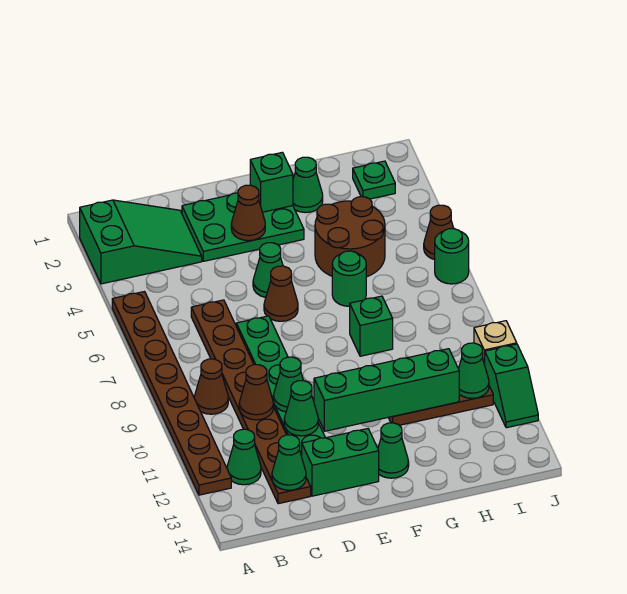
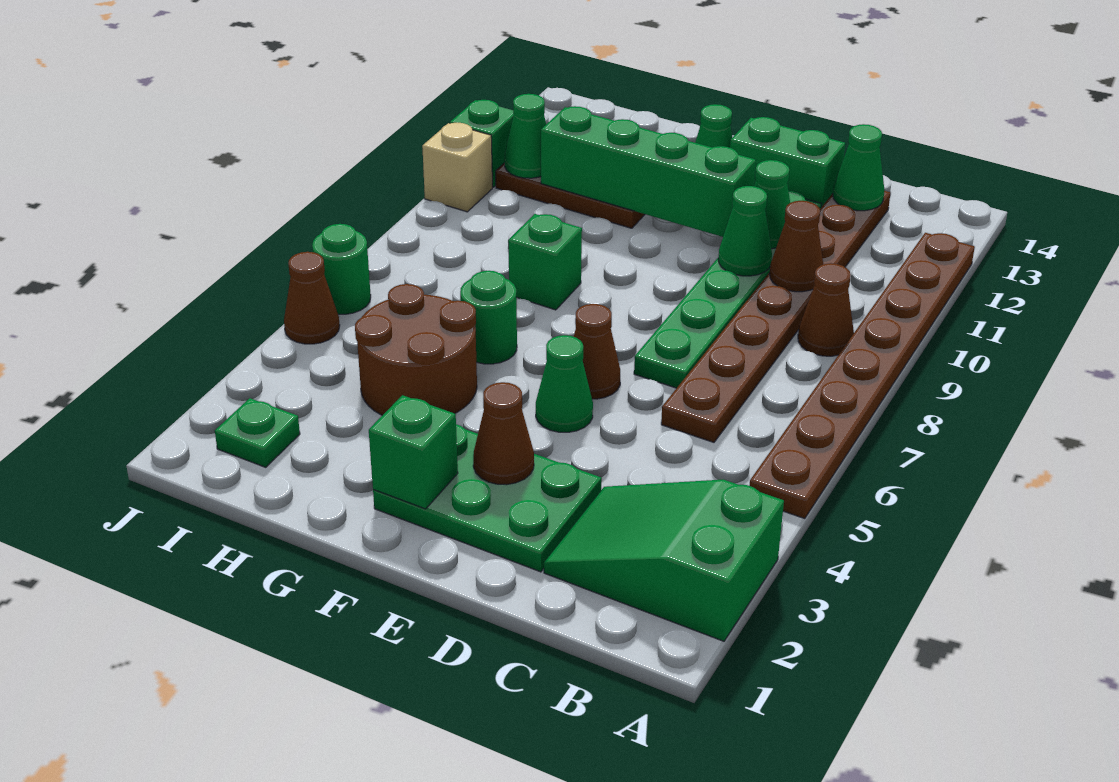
green 1x1 cone [227,429,261,485] -> none
green 1x1 cone [293,157,323,213] -> none

